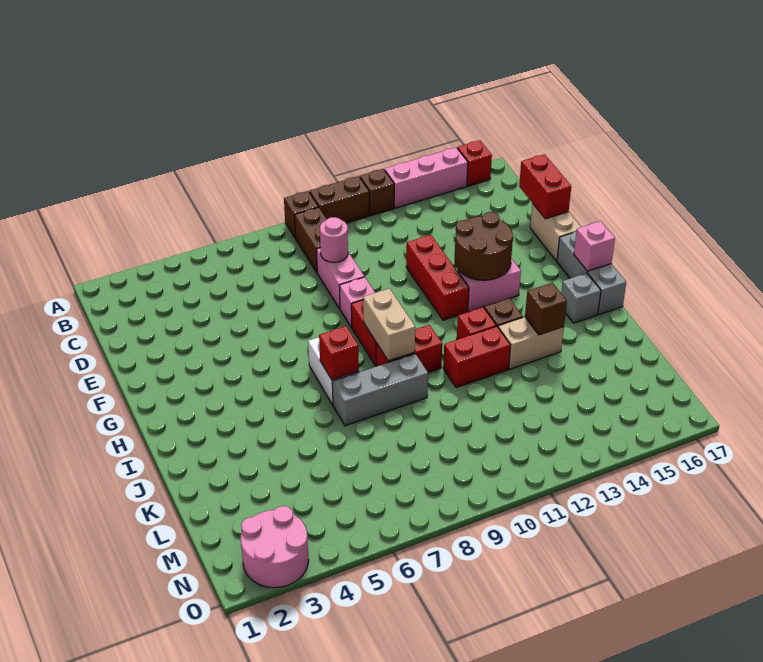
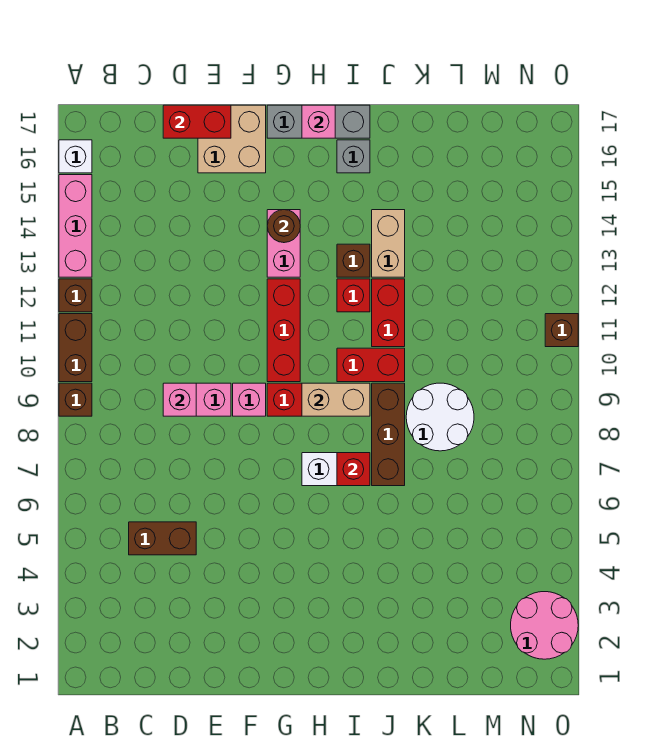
red 1x1 brick [457,140,492,186] -> white 1x1 brick [59,140,92,173]
brown 1x2 brick [294,207,327,272] -> brown 1x2 brick moved to [129,522,196,555]
pink 1x1 round brick [320,217,348,262] -> pink 1x1 brick [163,383,196,416]
red 1x3 brick [406,235,469,320] -> red 1x3 brick turned to [267,279,300,382]
tan 1x2 brick [530,204,581,261] -> tan 2x2 brick [198,105,266,173]
brown 2x2 round brick [454,212,513,280] -> brown 1x1 round brick [267,210,300,243]
red 1x2 brick [376,325,442,373] -> red 1x2 brick turned to [337,348,405,382]
grey 1x3 brick [332,354,428,426] -> brown 1x3 brick [372,383,405,486]
brown 1x1 brick [525,283,567,335] -> brown 1x1 brick moved to [545,314,578,347]
none -> white 2x2 round brick [406,383,474,451]

